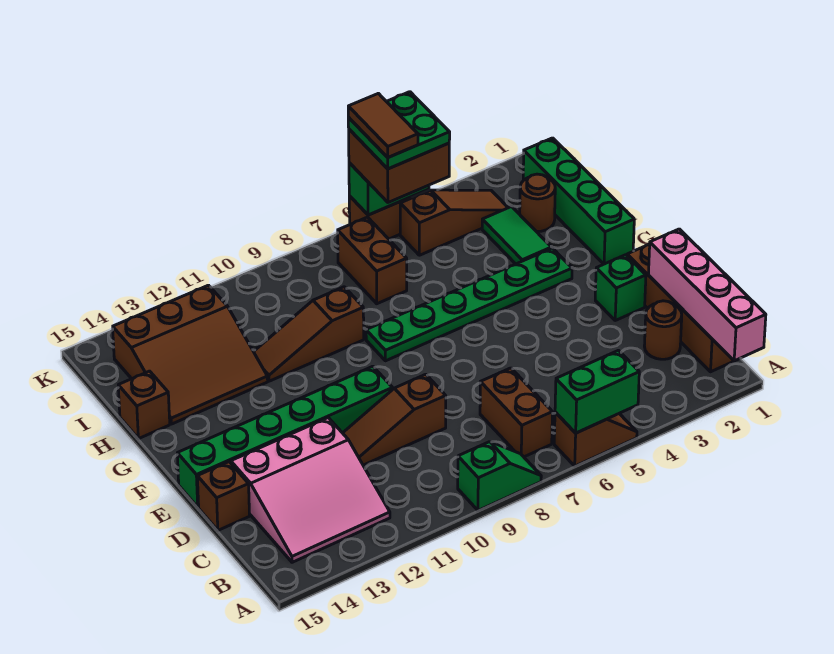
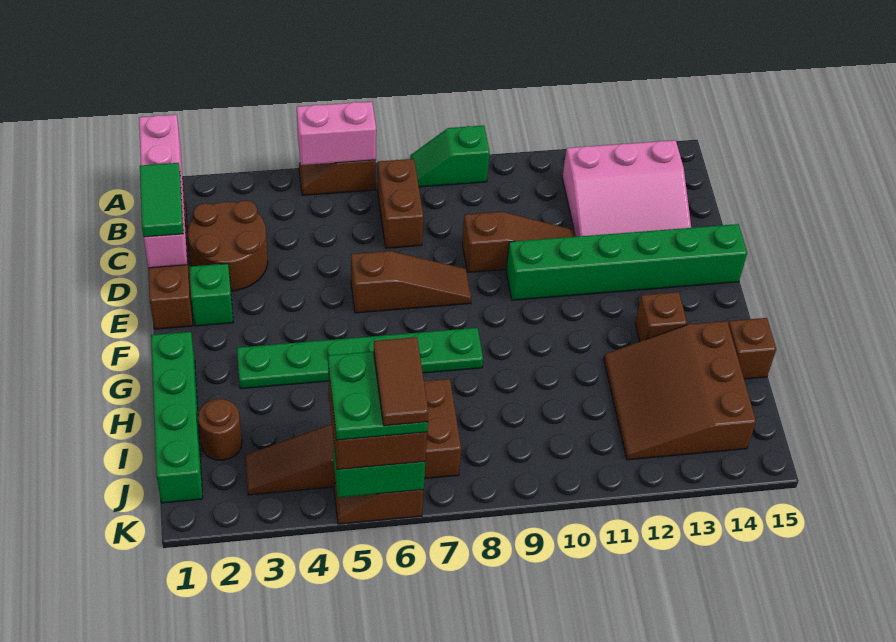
green 1x2 brick [555,350,639,433] -> pink 1x2 brick [297,102,376,165]
pink 3x3 slope [231,418,390,562] -> pink 3x3 slope turned to [562,140,691,237]
brown 1x1 round brick [644,301,682,359] -> brown 2x2 round brick [188,200,268,291]
brown 1x1 brick [197,462,250,530] -> brown 1x1 brick moved to [635,292,687,341]
green 1x2 tile [482,207,551,264] -> green 1x2 tile moved to [140,163,183,237]
brown 1x3 slope [254,287,364,381] -> brown 1x3 slope moved to [351,251,471,313]
brown 3x3 slope [113,285,268,424] -> brown 3x3 slope turned to [604,321,756,460]

